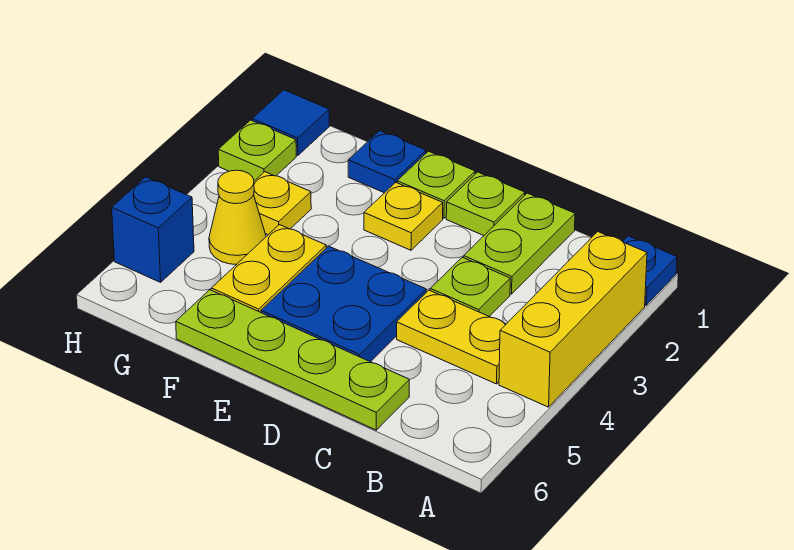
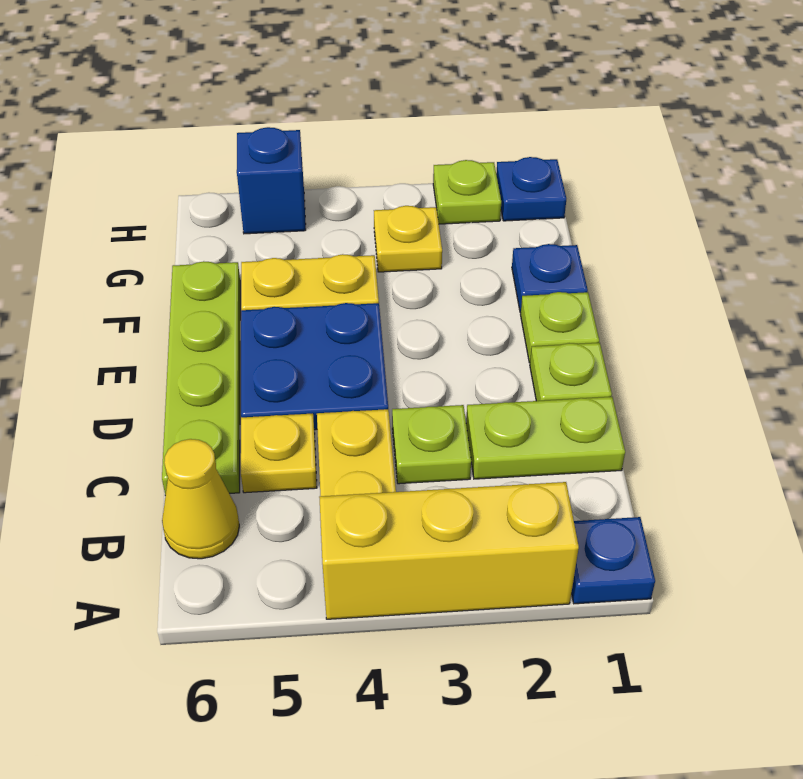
yellow 1x1 plate [364,182,443,250] -> yellow 1x1 plate moved to [241,413,317,493]
yellow 1x1 cone [209,170,266,265] -> yellow 1x1 cone moved to [162,439,239,559]
blue 1x1 tile [252,90,329,155] -> blue 1x1 plate [496,157,566,221]

